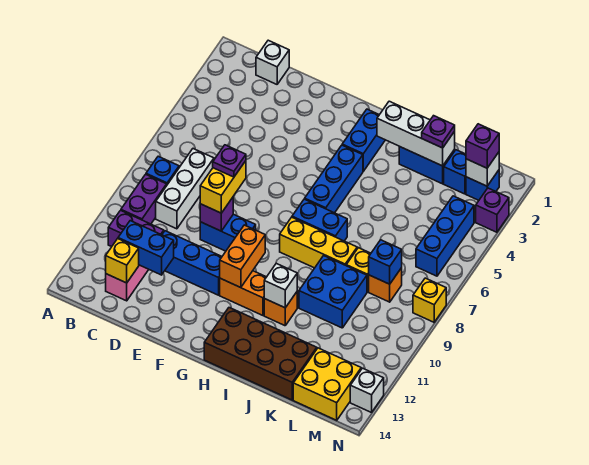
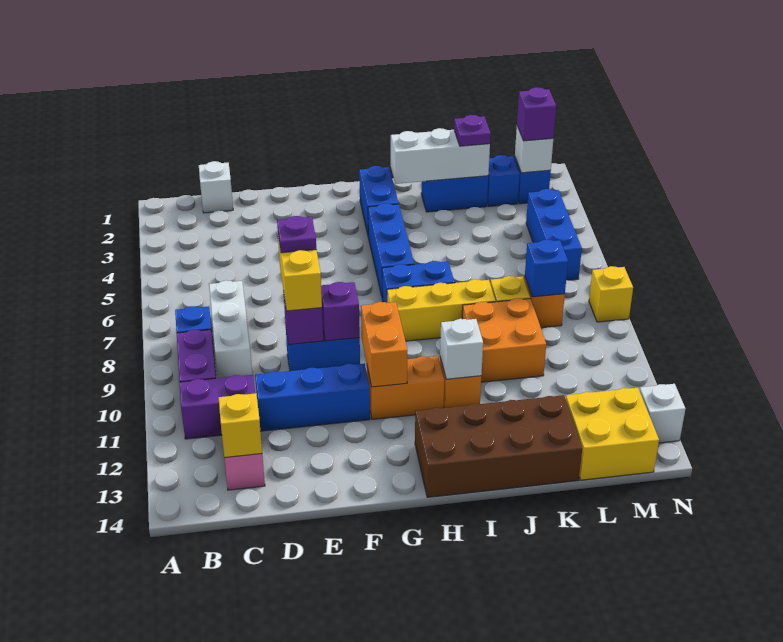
blue 1x2 brick [118,221,174,275] -> none
blue 2x2 brick [299,256,367,328] -> orange 2x2 brick [462,298,546,382]
purple 1x1 brick [476,188,509,232] -> purple 1x1 brick moved to [321,282,360,341]

